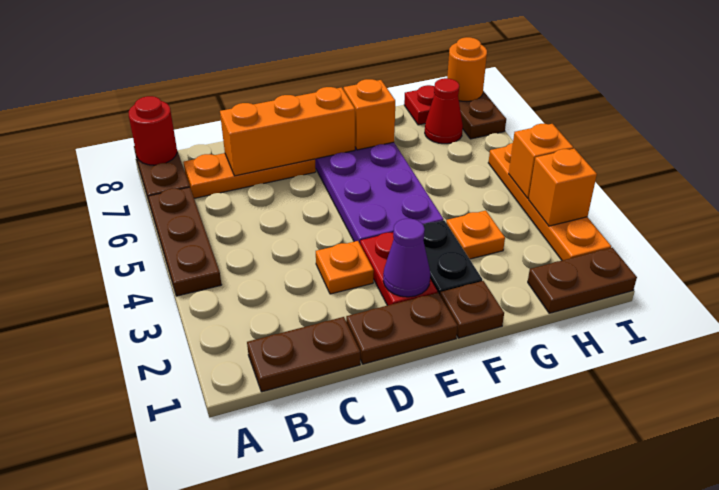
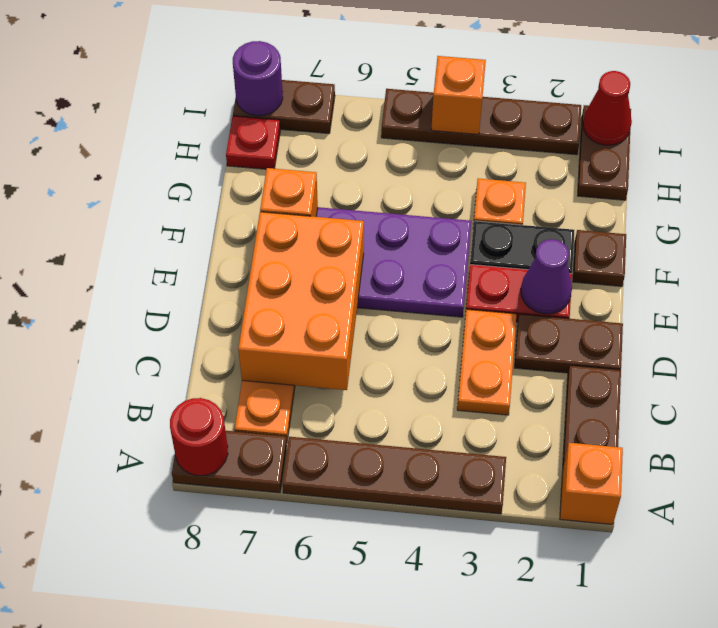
brown 1x3 plate [148,187,222,296] -> brown 1x4 plate [282,437,506,514]
orange 1x3 brick [220,87,355,176] -> orange 2x3 brick [238,212,364,390]
brown 1x2 plate [346,293,458,364] -> brown 1x2 plate turned to [515,314,623,373]
orange 1x1 plate [316,241,374,294] -> orange 1x2 plate [457,309,516,415]
red 1x1 cone [425,78,463,144] -> red 1x1 cone moved to [583,71,632,145]
orange 1x4 plate [488,143,611,260] -> brown 1x4 plate [381,89,581,155]
orange 1x1 brick [529,149,597,226] -> orange 1x1 brick moved to [560,443,623,525]
orange 1x1 round brick [447,37,487,101] -> purple 1x1 round brick [233,41,283,116]

